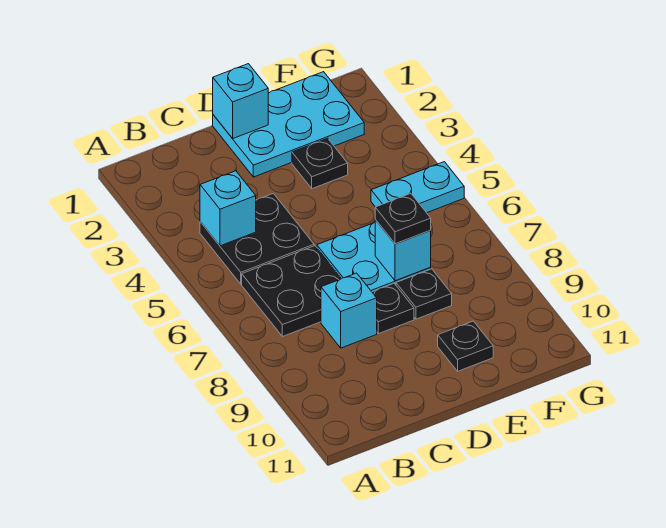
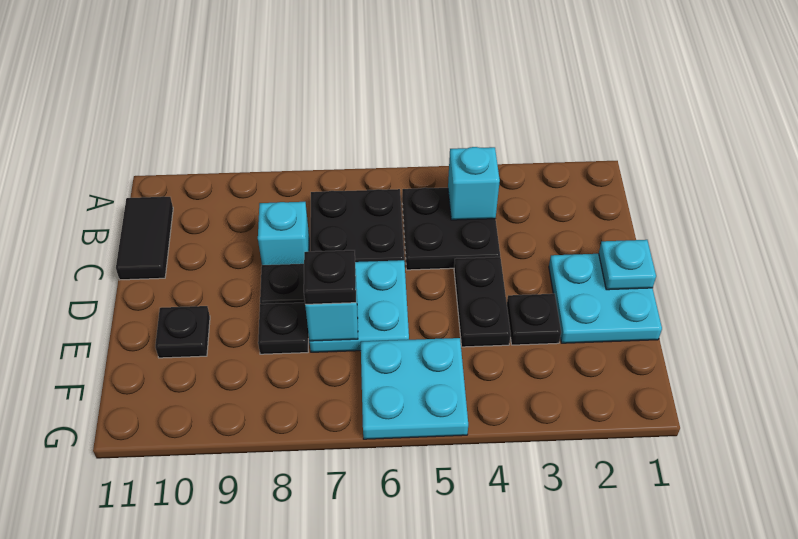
none -> black 1x2 tile [116,197,173,280]
cyan 2x3 plate [213,72,364,177] -> cyan 2x2 plate [549,254,662,343]
cyan 1x1 brick [213,64,268,139] -> cyan 1x1 plate [599,240,656,290]
none -> black 1x2 plate [454,257,511,347]
cyan 1x2 plate [371,162,464,213] -> cyan 2x2 plate [361,338,468,439]

